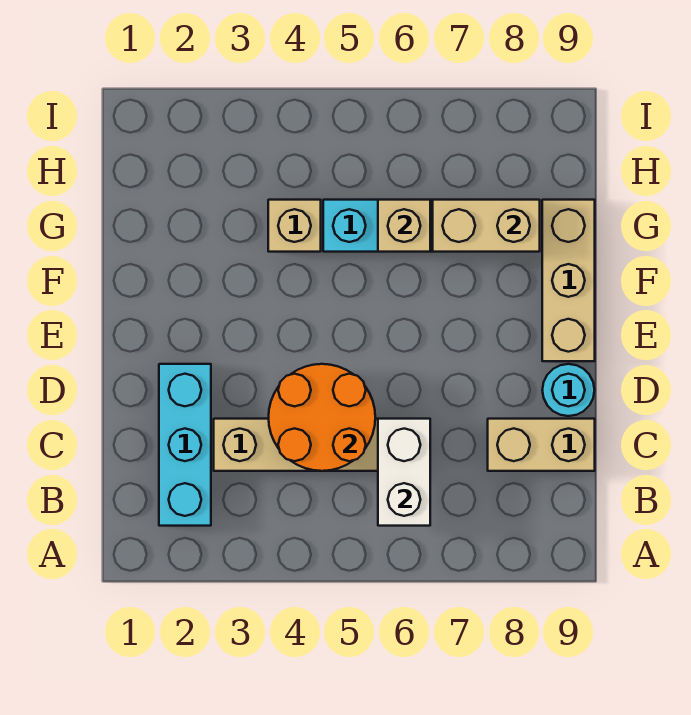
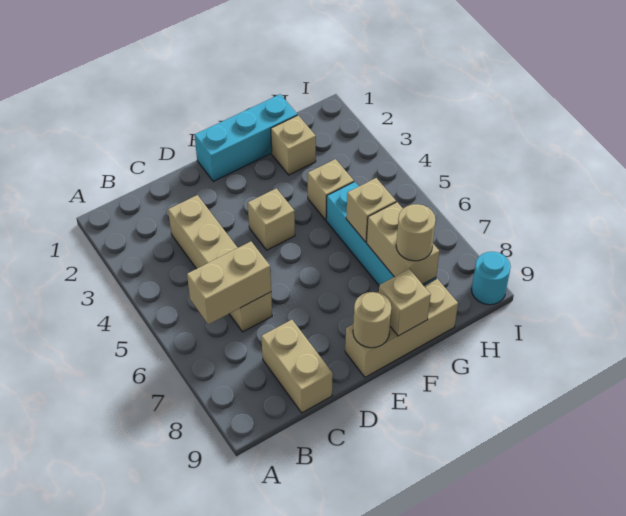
cyan 1x3 brick [159,364,211,526] -> cyan 1x3 brick moved to [195,94,297,181]
white 1x2 brick [378,419,430,526] -> tan 1x2 brick [187,242,271,324]
orange 2x2 round brick [269,364,375,471] -> none
cyan 1x1 round brick [542,364,594,416] -> cyan 1x1 round brick moved to [472,252,511,305]
none -> tan 1x1 brick [248,188,295,250]
none -> tan 1x1 round brick [353,292,391,348]
none -> tan 1x1 brick [379,269,431,336]
none -> tan 1x1 brick [271,115,316,175]
none -> tan 1x1 round brick [396,204,436,261]

